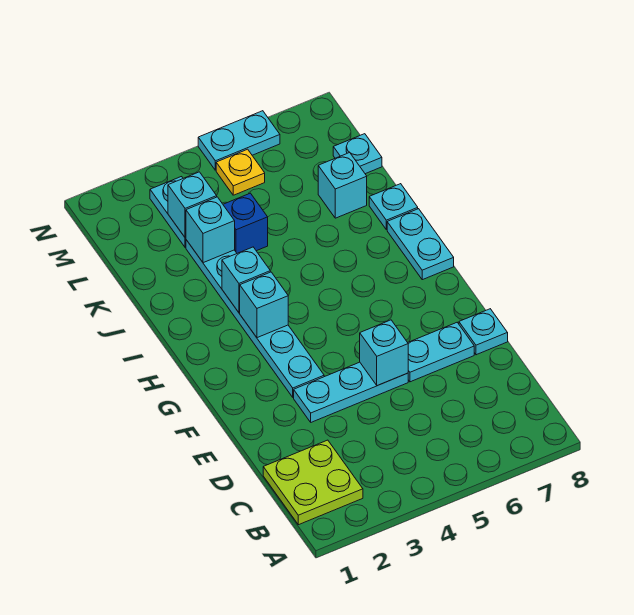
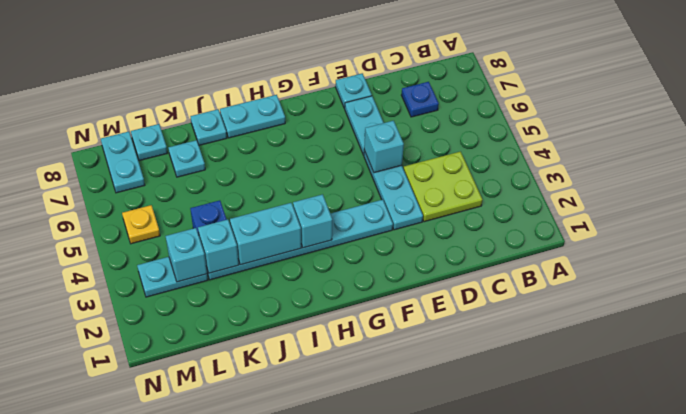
lime 2x2 plate [263,440,363,525] -> lime 2x2 plate moved to [404,152,482,222]
none -> blue 1x1 plate [401,82,439,117]
cyan 1x1 brick [222,247,270,313] -> cyan 1x2 brick [230,203,301,265]
cyan 1x1 brick [318,153,367,218] -> cyan 1x1 plate [169,140,205,177]
cyan 1x2 plate [198,111,280,170] -> cyan 1x2 plate moved to [101,132,145,193]

